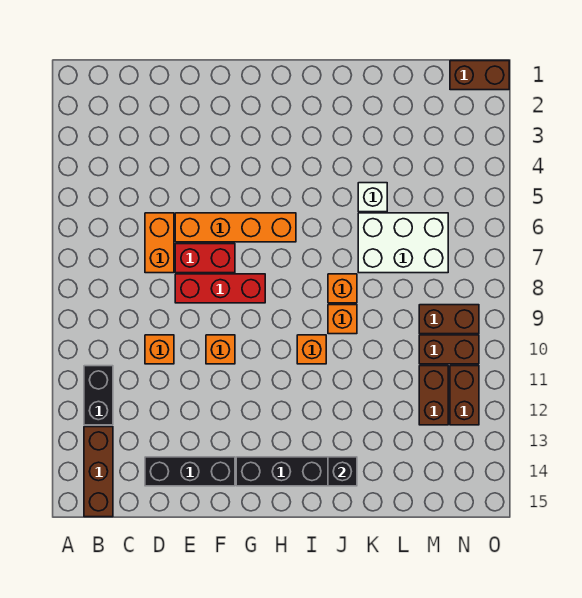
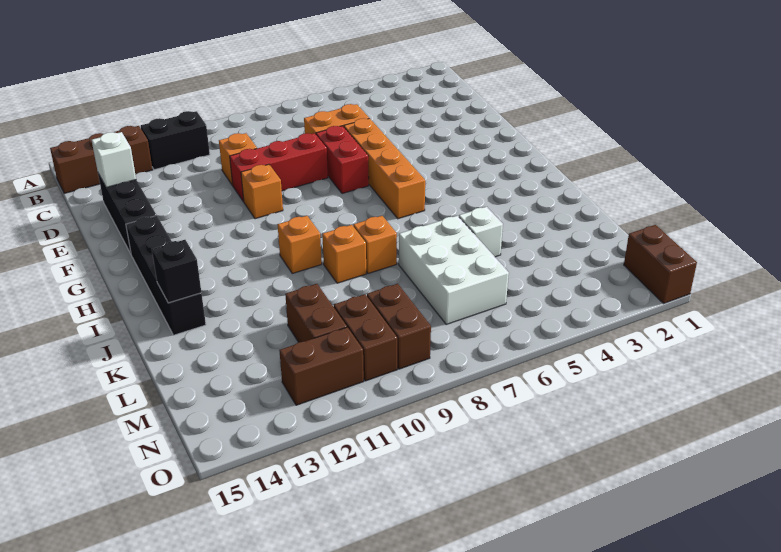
none -> white 1x1 brick [92,132,136,187]
red 1x3 brick [175,274,265,303] -> red 1x3 brick turned to [230,133,328,202]
brown 1x2 brick [419,366,448,425] -> brown 1x2 brick turned to [285,284,347,342]

